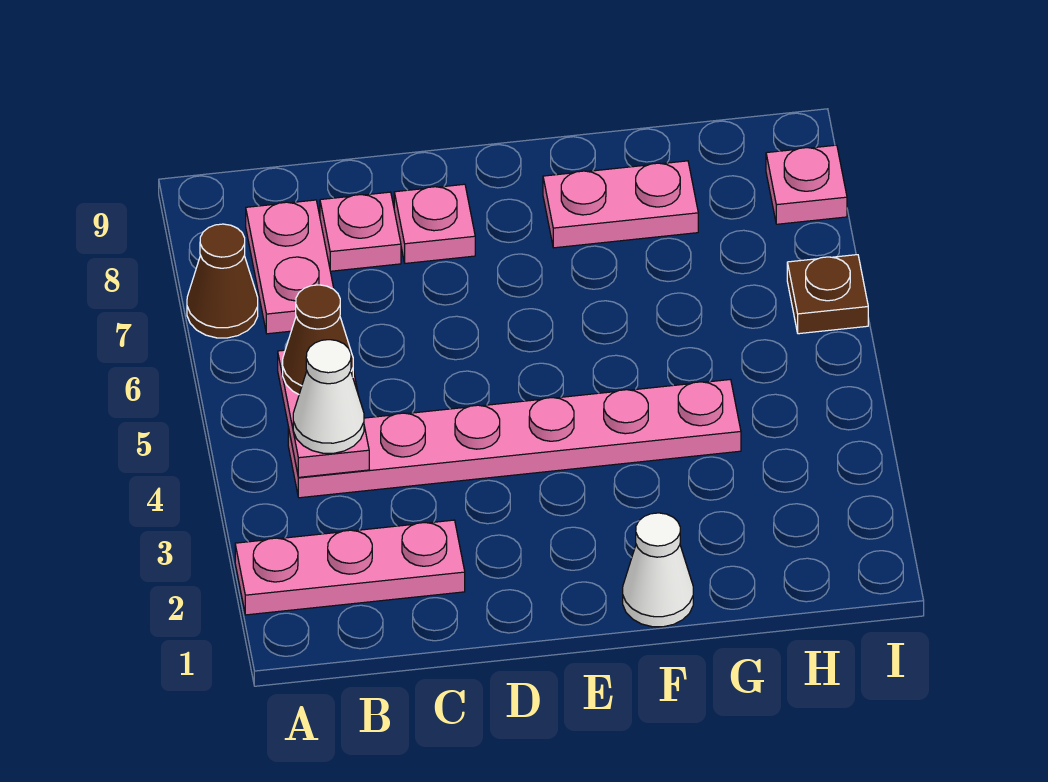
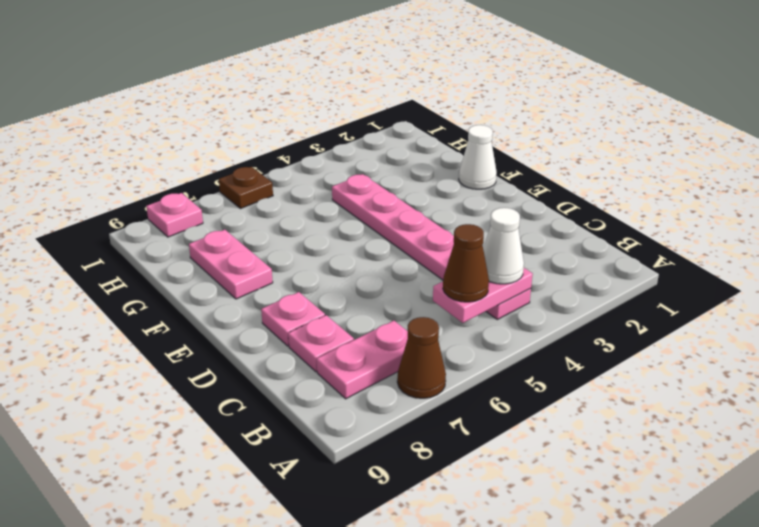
pink 1x3 plate [235,520,465,615] -> none

